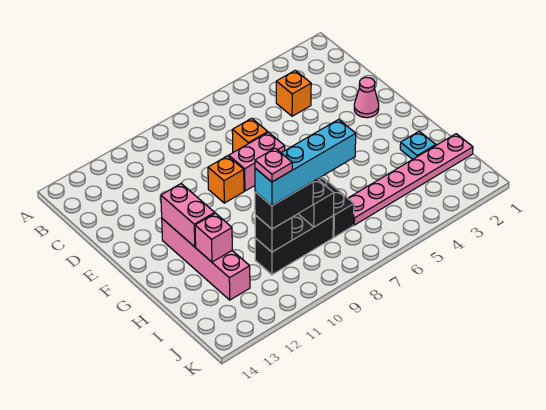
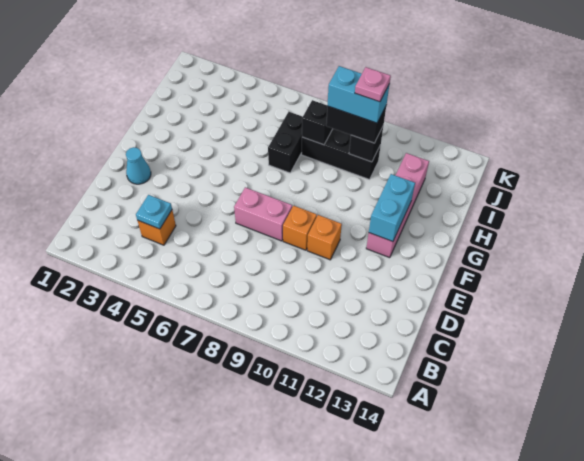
orange 1x1 brick [232,118,268,152] -> orange 1x1 brick moved to [307,215,342,260]
pink 1x1 cone [354,77,379,118] -> cyan 1x1 cone [126,147,151,184]
pink 1x2 brick [161,184,215,247] -> cyan 1x2 brick [369,174,415,242]
cyan 1x1 plate [400,131,436,159] -> cyan 1x1 plate moved to [136,195,172,229]
pink 1x1 brick [195,213,232,262] -> none
pink 1x6 plate [348,134,473,225] -> none
cyan 1x4 brick [255,119,356,206] -> cyan 1x2 brick [327,66,390,123]

